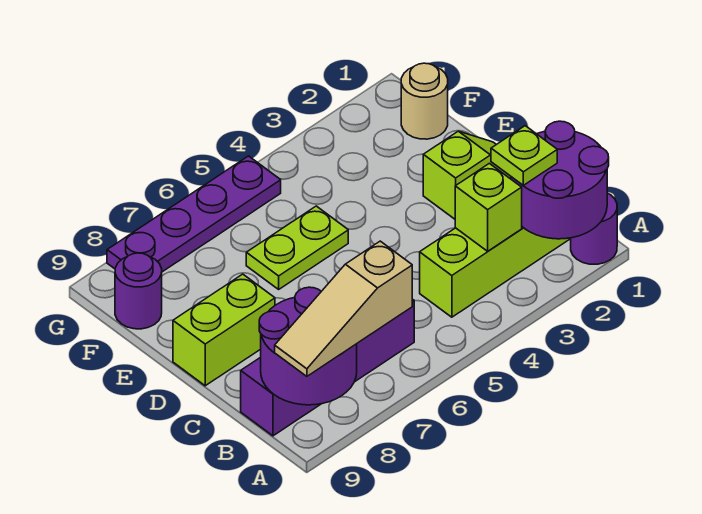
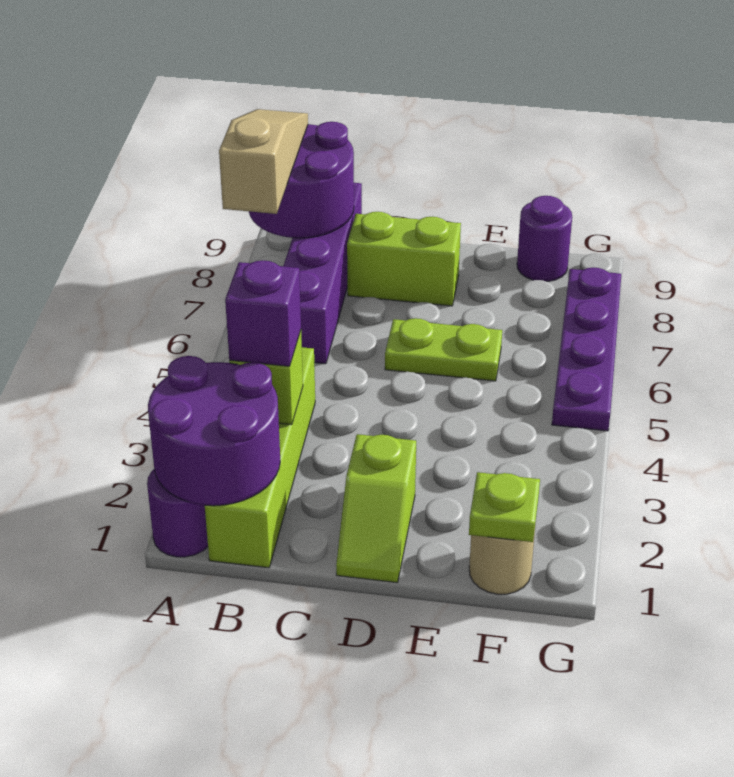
lime 1x1 plate [491,126,557,185] -> lime 1x1 plate moved to [469,472,540,542]
none -> purple 1x1 brick [225,260,301,366]
lime 1x2 brick [173,274,275,386] -> lime 1x2 brick turned to [347,212,461,306]
lime 1x2 plate [246,206,348,289] -> lime 1x2 plate turned to [385,318,502,381]

